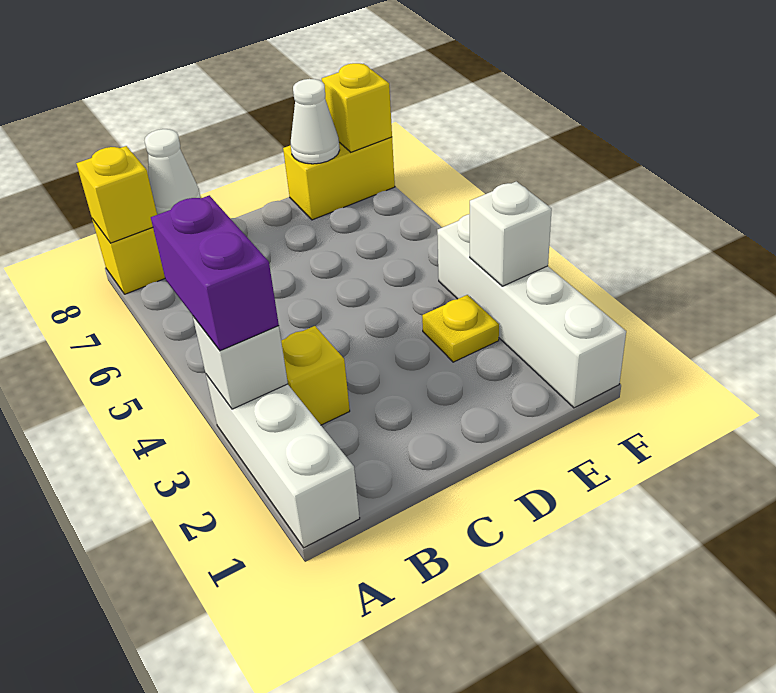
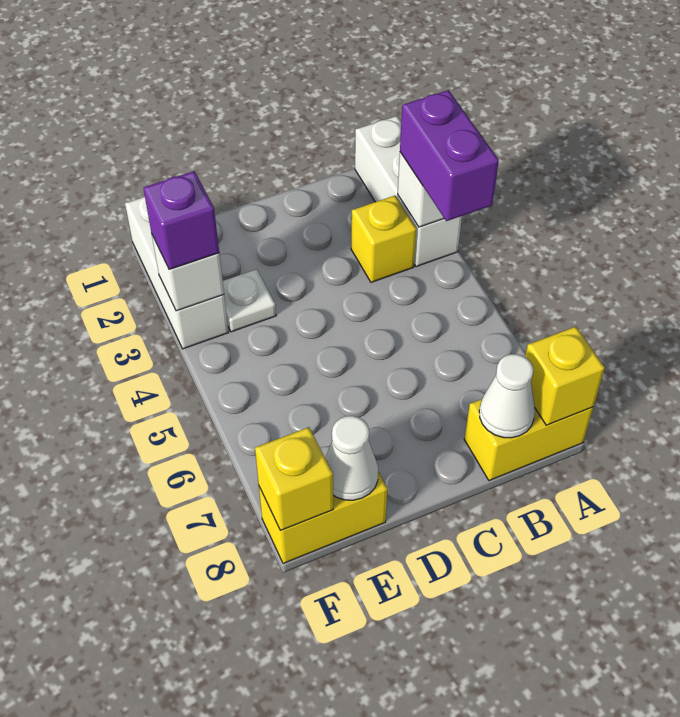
yellow 1x1 plate [422,295,499,362] -> white 1x1 plate [223,269,276,332]
white 1x4 brick [437,214,626,408] -> white 1x3 brick [125,197,229,349]
none -> purple 1x1 brick [143,171,219,269]

